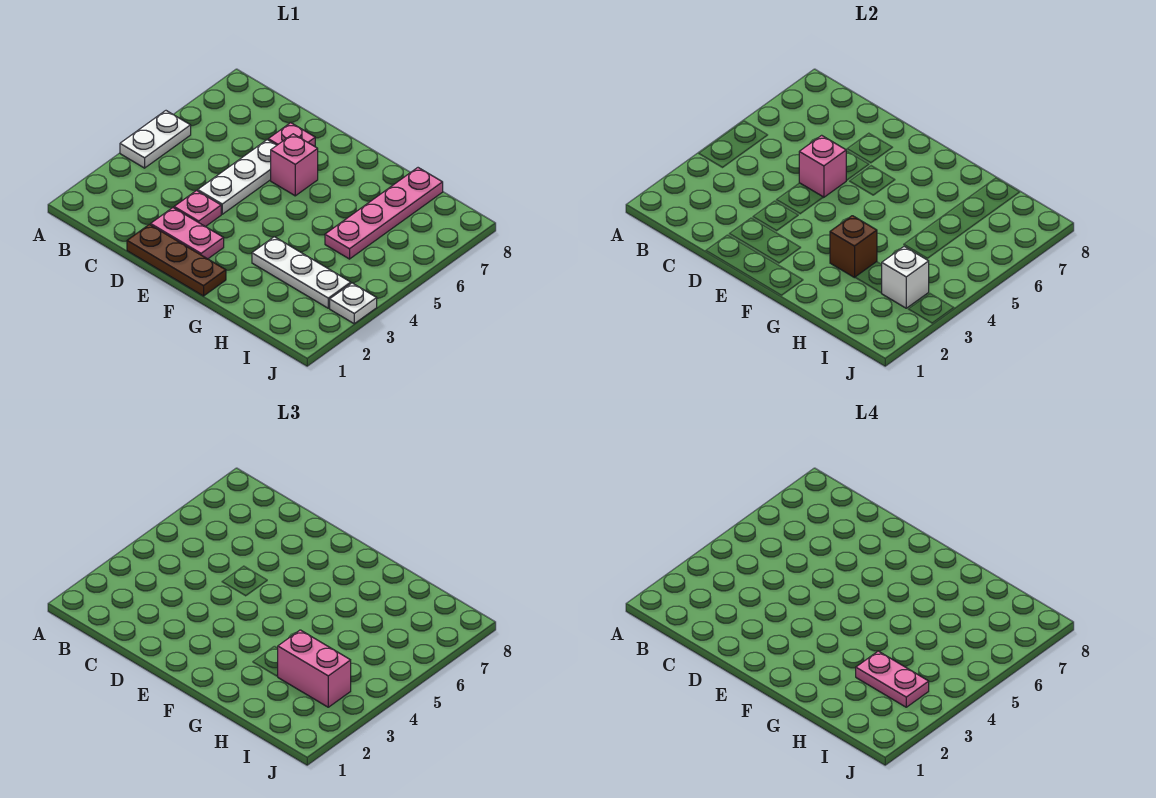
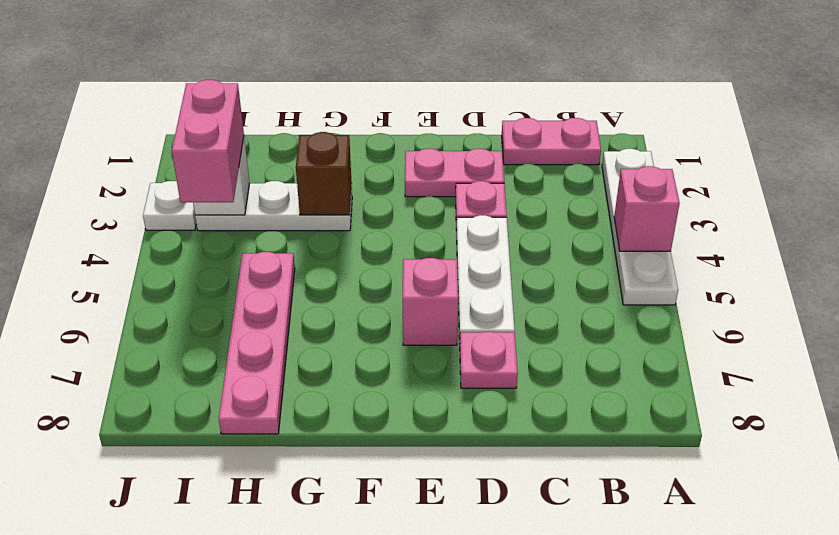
white 1x2 plate [120,111,191,168] -> white 1x4 plate [602,149,678,305]
brown 1x3 plate [127,224,226,296] -> none
pink 1x1 brick [799,135,847,197] -> pink 1x1 brick moved to [614,166,680,251]
pink 1x2 brick [278,630,351,707] -> pink 1x2 brick turned to [172,80,244,202]
pink 1x2 plate [856,651,929,707] -> pink 1x2 plate moved to [502,118,601,165]

